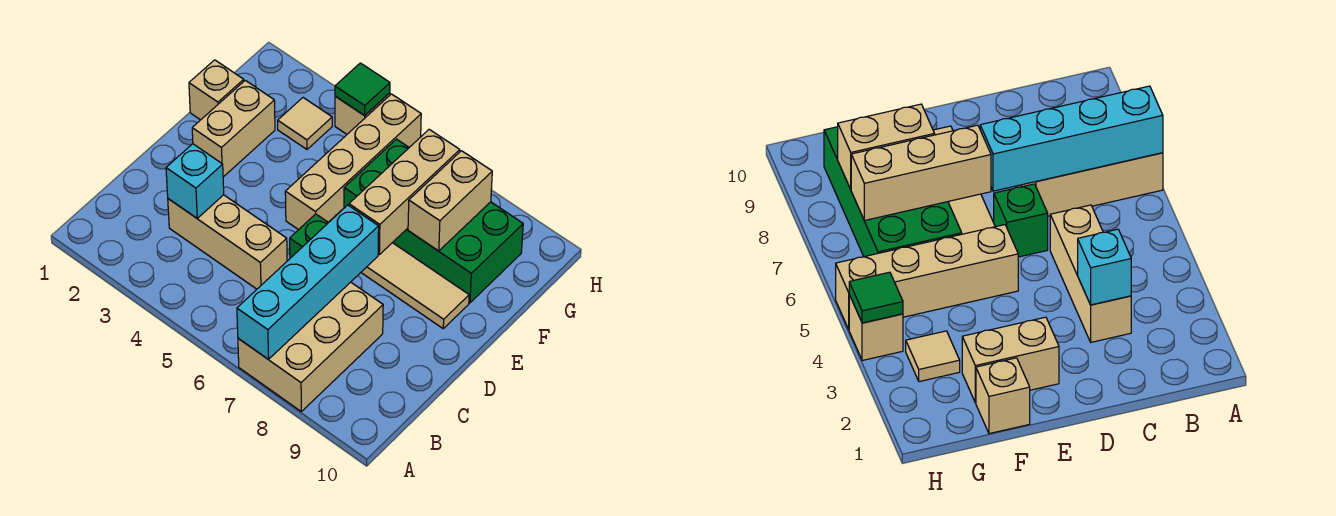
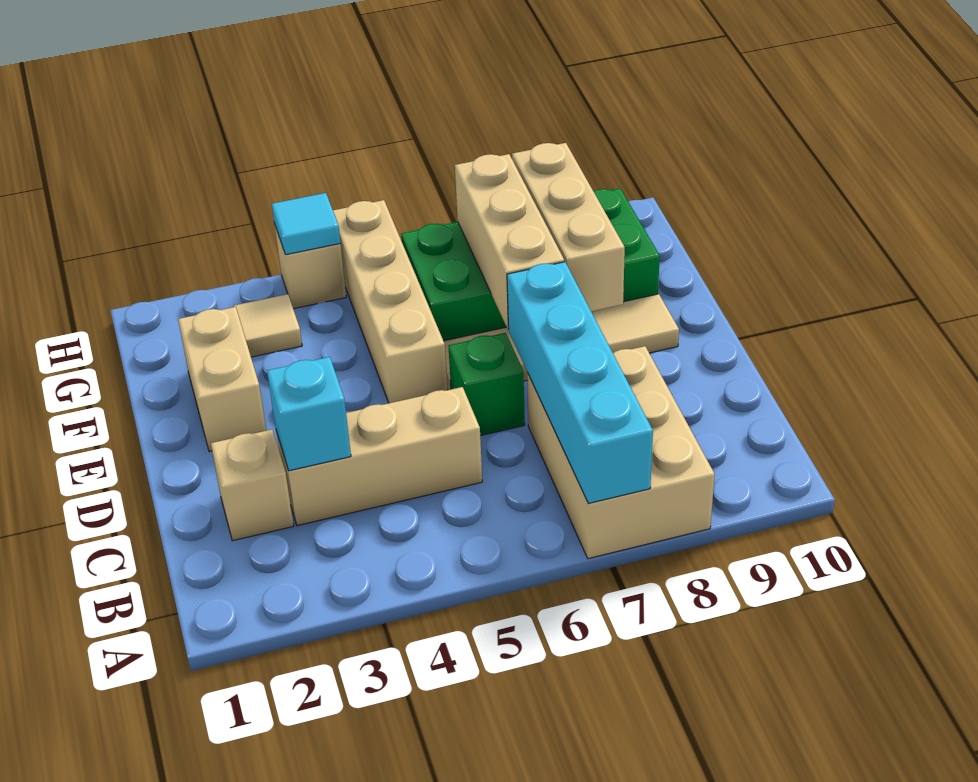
tan 1x1 brick [189,60,244,120] -> tan 1x1 brick moved to [211,430,294,541]
tan 1x2 brick [408,151,492,251] -> tan 1x3 brick [512,143,625,311]
green 1x1 tile [335,63,390,116] -> cyan 1x1 tile [272,193,340,255]

